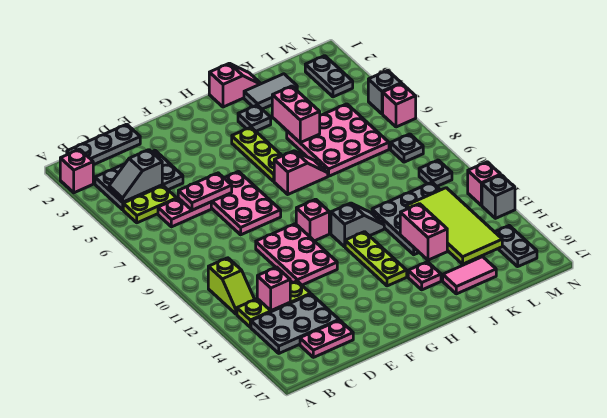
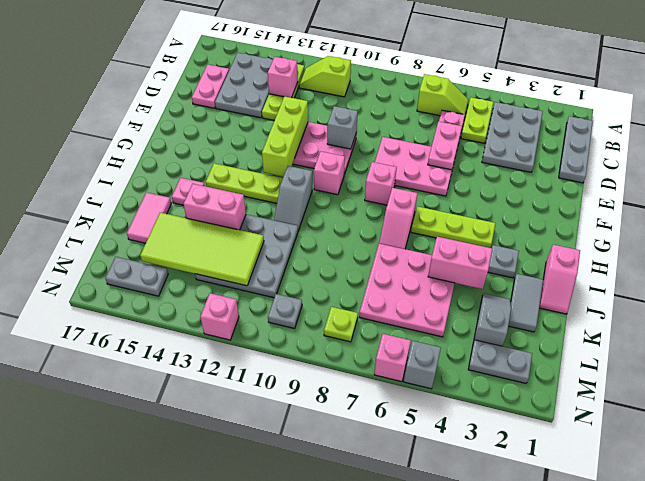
pink 1x1 brick [60,149,93,193] -> pink 1x1 brick moved to [365,162,397,205]
grey 1x2 slope [109,150,162,202] -> grey 1x2 slope moved to [474,293,511,346]
none -> lime 1x2 slope [417,74,469,116]
none -> lime 1x3 brick [262,96,308,177]
grey 1x1 plate [391,134,423,162] -> lime 1x1 plate [324,307,358,342]
grey 1x1 brick [482,175,515,218] -> grey 1x1 brick moved to [327,106,358,149]

